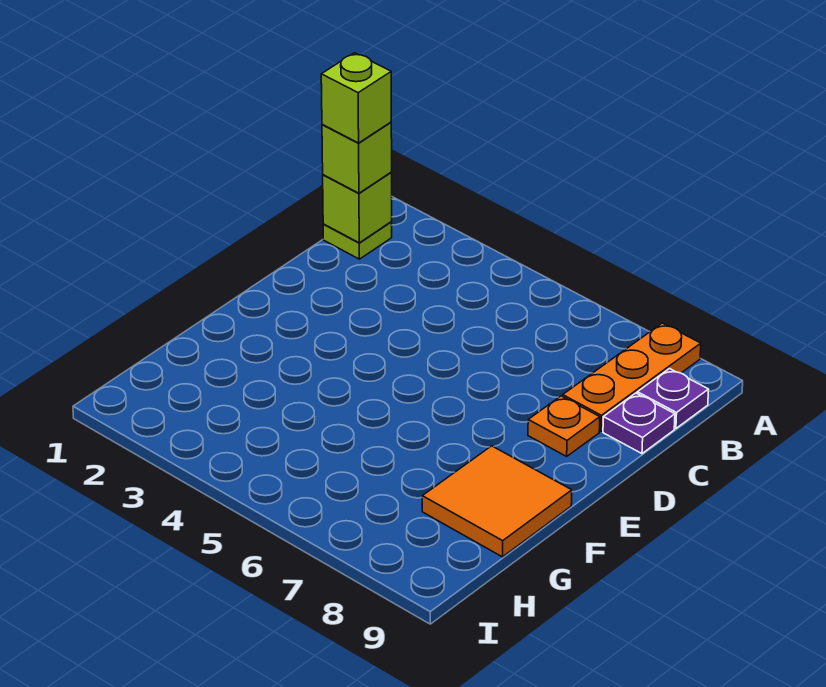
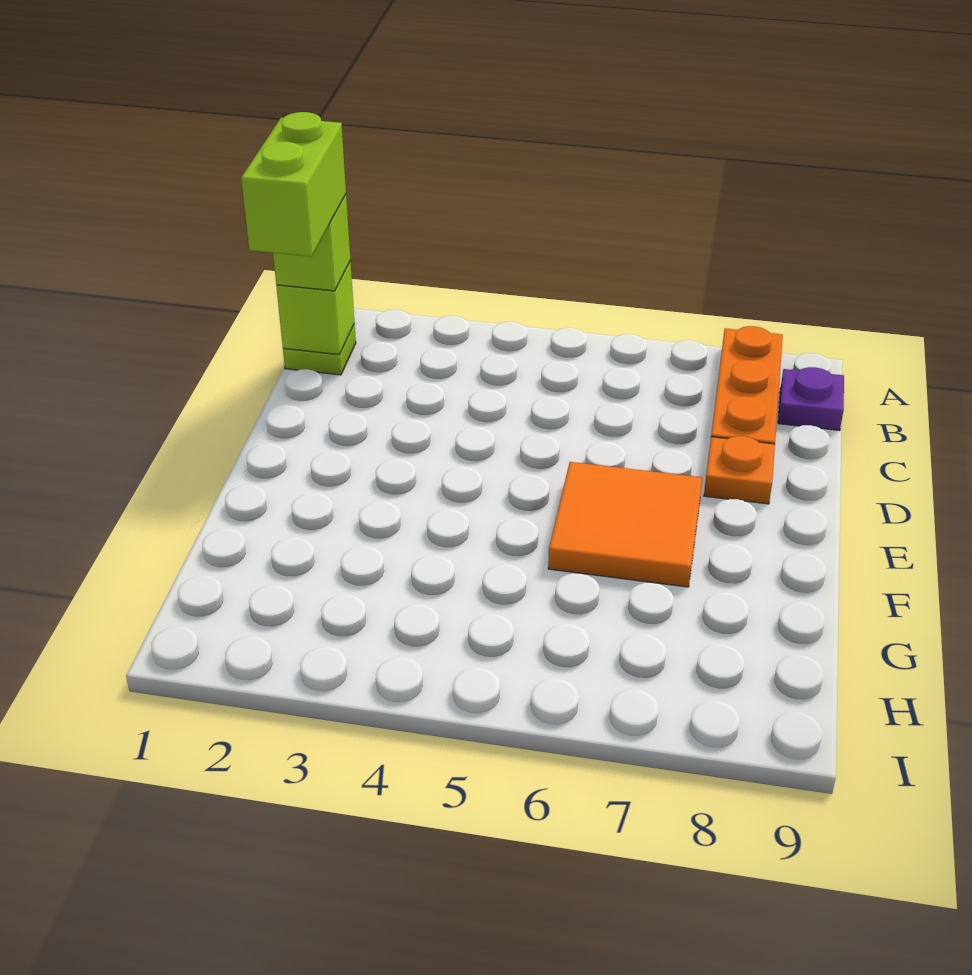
lime 1x1 brick [321,53,391,143] -> lime 1x2 brick [241,112,346,256]
purple 1x1 plate [603,393,675,454] -> none
orange 2x2 tile [422,446,572,557] -> orange 2x2 tile moved to [548,462,702,587]

